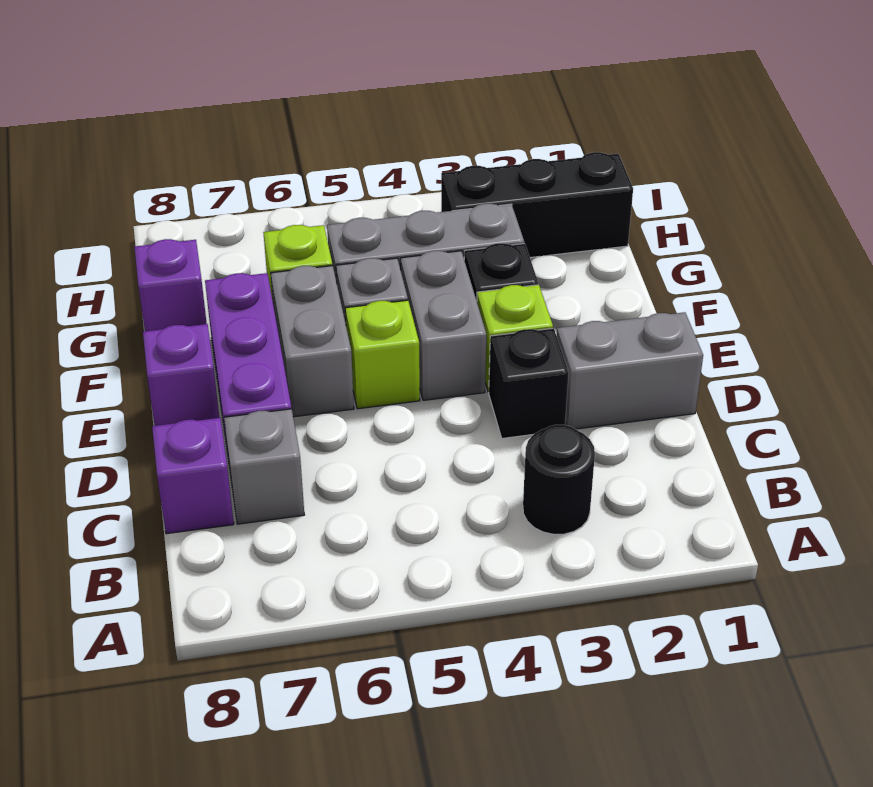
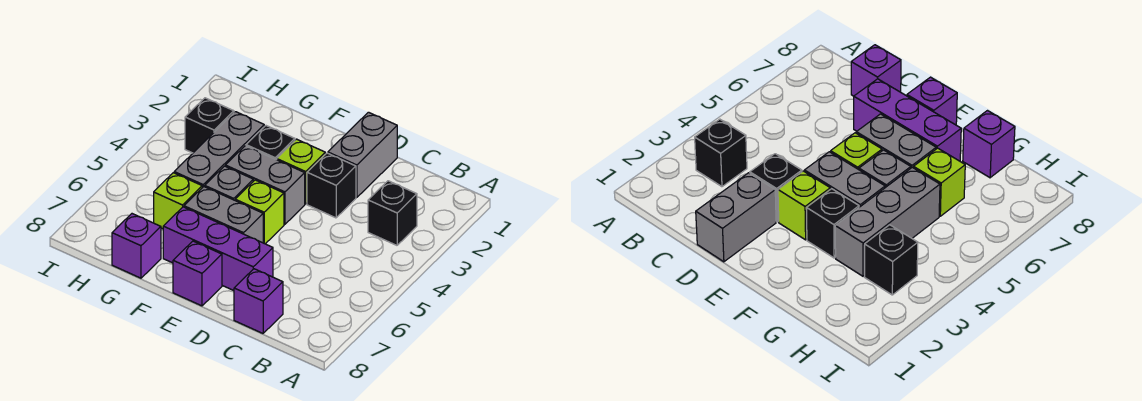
black 1x1 round brick [523,425,595,534] -> black 1x1 brick [368,181,417,245]
grey 1x1 brick [224,409,304,524] -> none
black 1x3 brick [441,152,633,258] -> black 1x1 brick [185,98,234,153]

